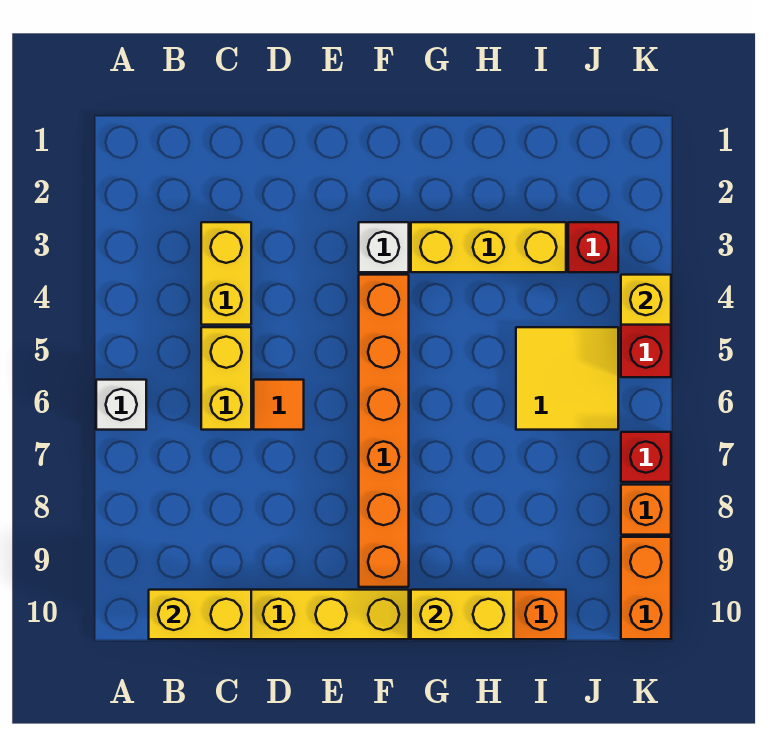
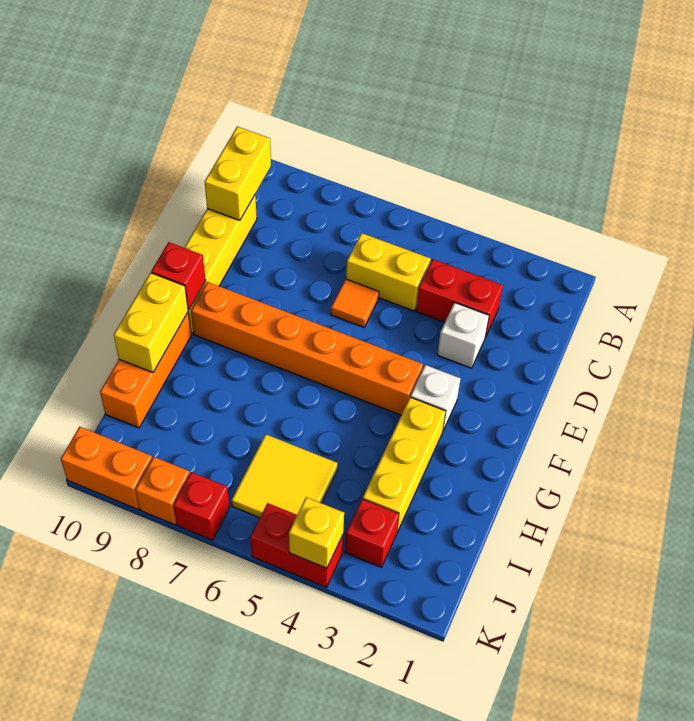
white 1x1 brick [96,380,146,430] -> white 1x1 brick moved to [437,303,489,368]
yellow 1x2 brick [201,222,251,325] -> red 1x2 brick [416,259,503,337]
none -> red 1x1 brick [151,242,206,310]

